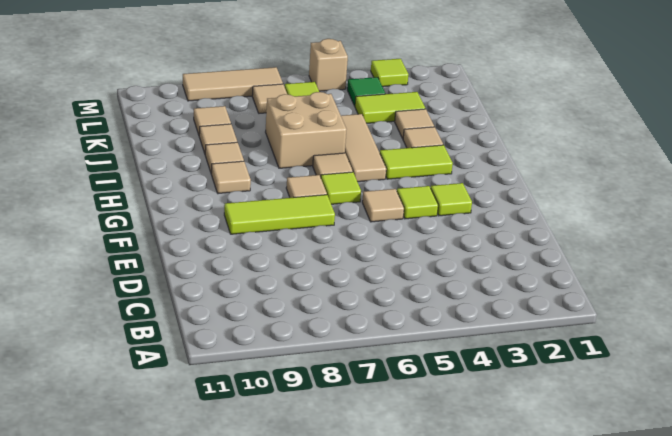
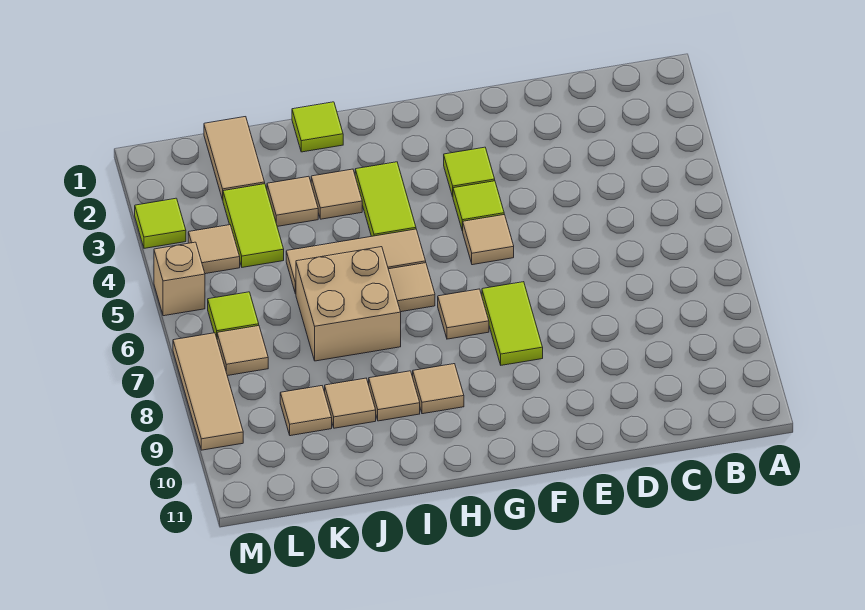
lime 1x3 tile [224,195,335,234] -> lime 1x2 tile [482,282,543,365]
lime 1x1 tile [321,172,361,204] -> lime 1x1 tile moved to [292,102,343,152]
none -> tan 1x2 tile [204,117,265,200]
green 1x1 tile [347,77,385,106] -> tan 1x1 tile [188,225,240,274]

